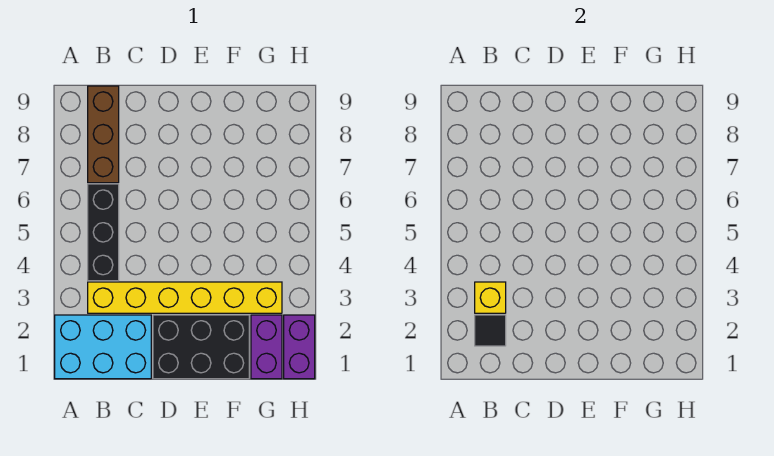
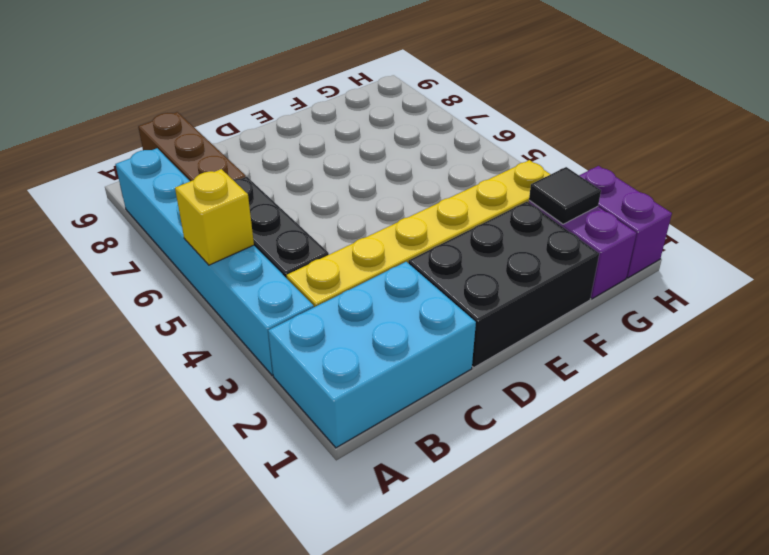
none -> cyan 1x6 brick [115,148,314,375]
black 1x1 tile [475,315,506,346] -> black 1x1 tile moved to [529,167,601,224]
yellow 1x1 brick [475,282,506,313] -> yellow 1x1 brick moved to [175,169,254,265]

